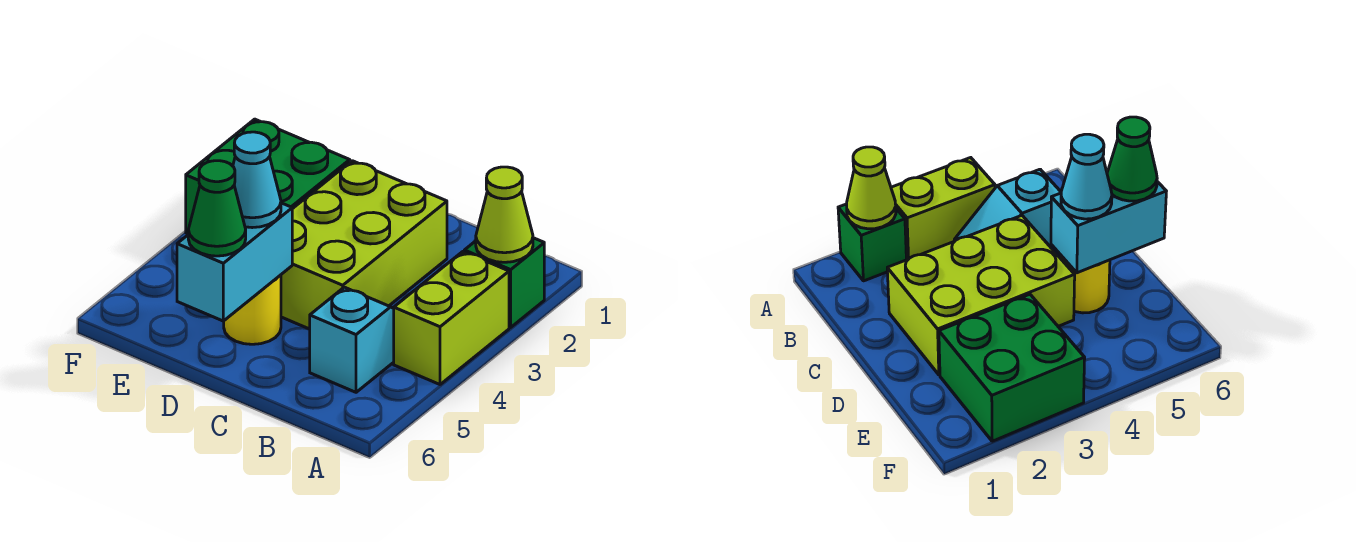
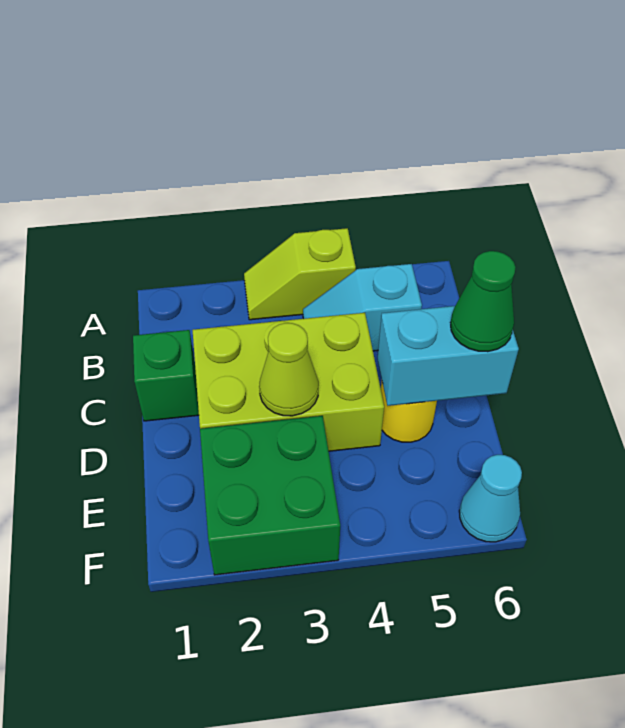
green 1x1 brick [464,238,544,327] -> green 1x1 brick moved to [133,330,199,421]
lime 1x1 cone [476,167,533,262] -> lime 1x1 cone moved to [259,323,319,416]
lime 1x2 brick [394,252,509,384] -> lime 1x2 slope [244,228,356,320]
cyan 1x1 cone [233,132,281,228] -> cyan 1x1 cone moved to [459,455,522,542]

